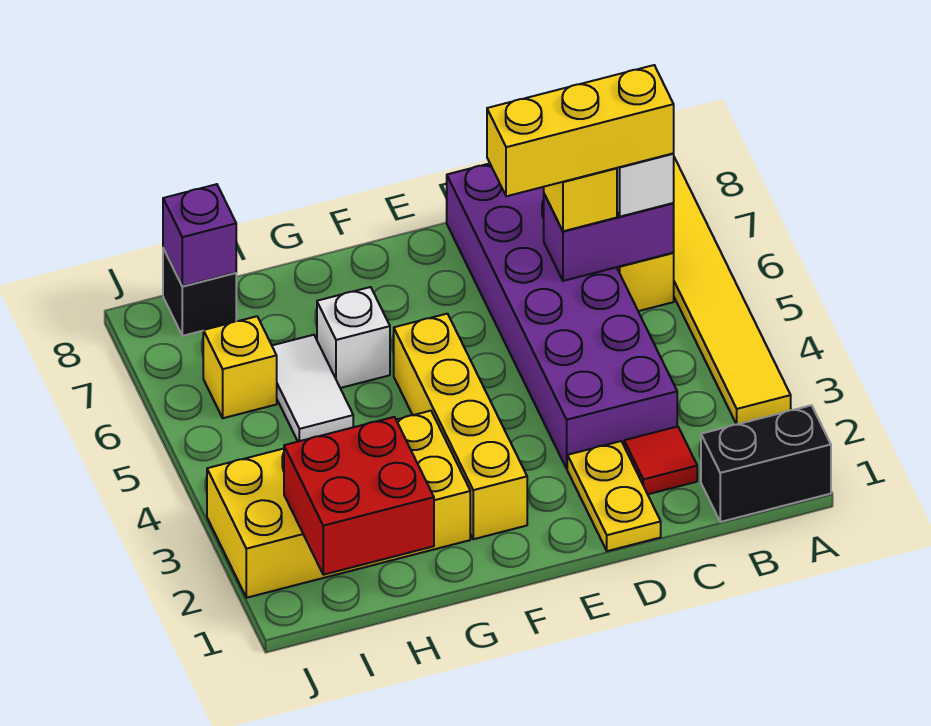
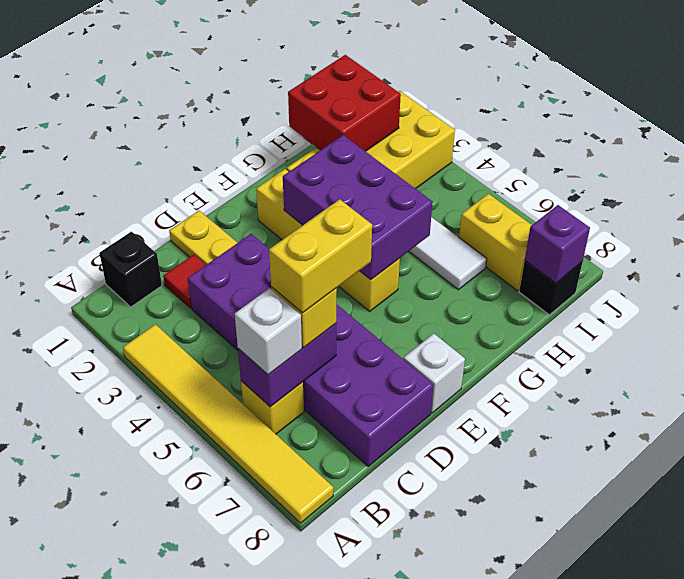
black 1x2 brick [701,405,831,522] -> black 1x1 brick [99,232,162,307]
yellow 1x3 brick [487,65,674,196] -> yellow 1x2 brick [269,199,372,313]
none -> purple 2x3 brick [283,135,433,280]
white 1x1 brick [317,287,390,388] -> white 1x1 brick moved to [404,333,465,413]
yellow 1x1 brick [203,316,277,418] -> yellow 1x2 brick [459,194,532,291]

